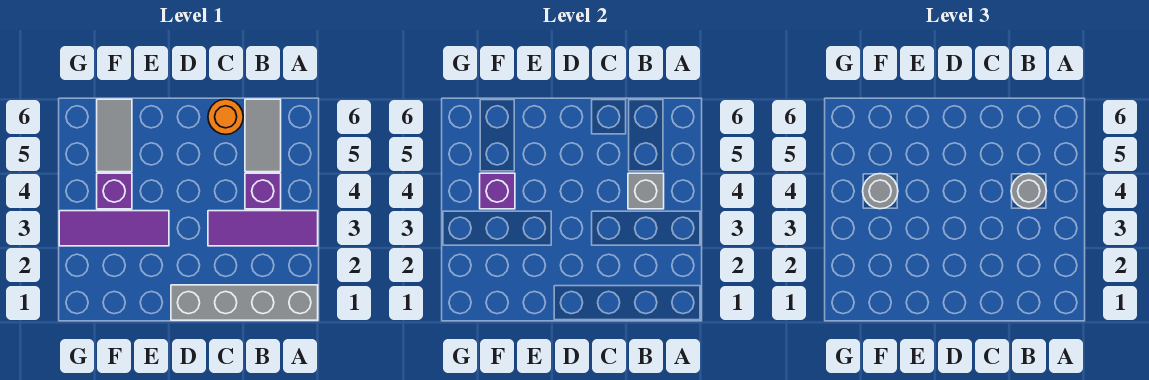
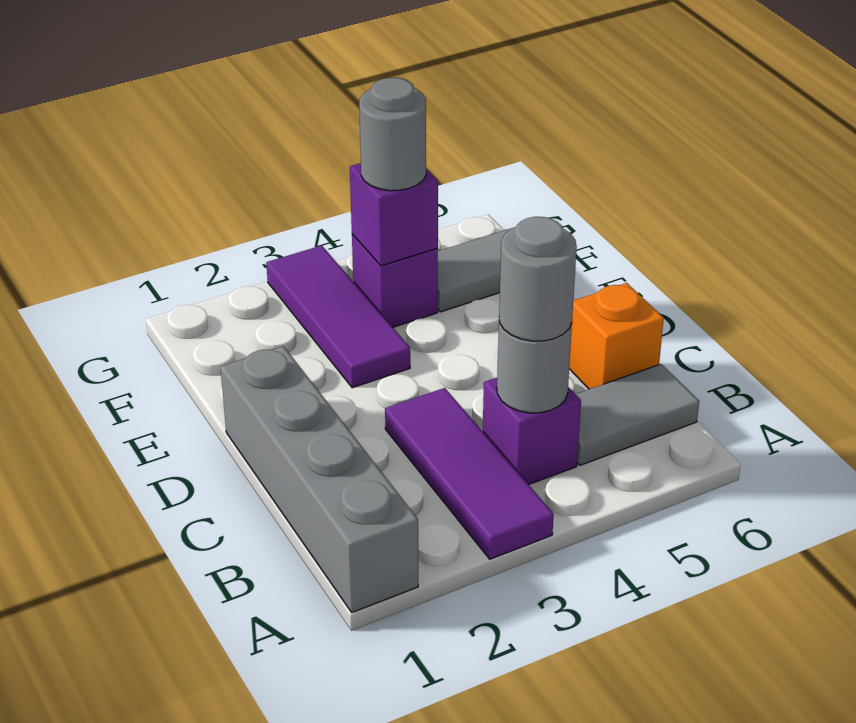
grey 1x1 brick [628,173,664,209] -> grey 1x1 round brick [497,321,572,413]
orange 1x1 round brick [208,99,243,135] -> orange 1x1 brick [569,283,664,389]

